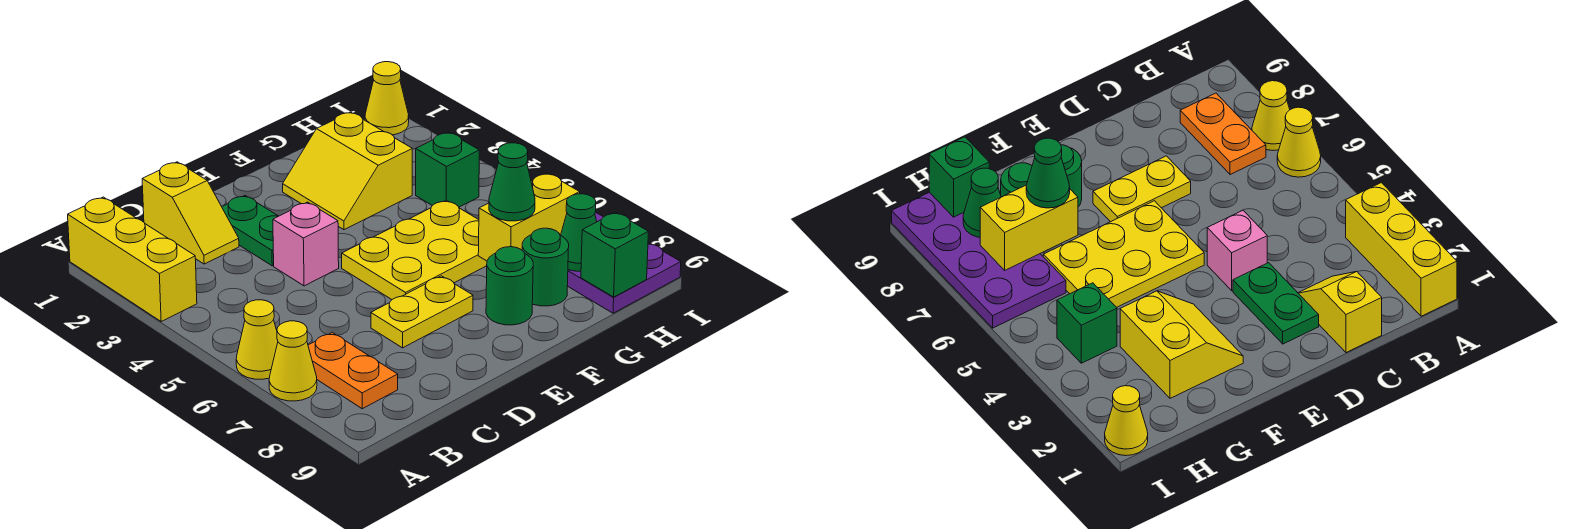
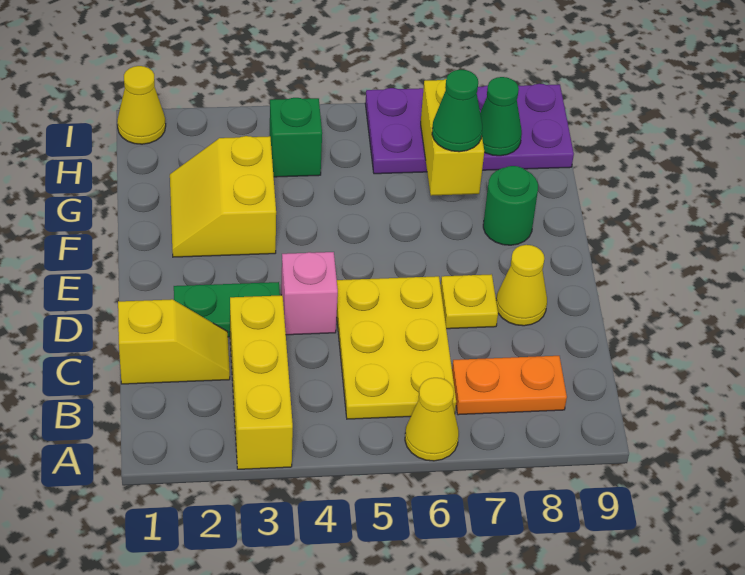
yellow 1x3 brick [68,197,197,321] -> yellow 1x3 brick turned to [230,295,293,469]
yellow 1x1 cone [269,321,317,401] -> yellow 1x1 cone moved to [496,245,547,326]
yellow 1x2 plate [371,276,473,348] -> yellow 1x1 plate [441,274,498,329]
yellow 2x3 plate [342,200,487,299] -> yellow 2x3 plate moved to [337,276,456,419]
yellow 2x2 slope [283,112,412,230] -> yellow 2x2 slope turned to [170,136,276,257]
green 1x1 round brick [522,228,569,306] -> none
green 1x1 brick [581,212,649,297] -> none

